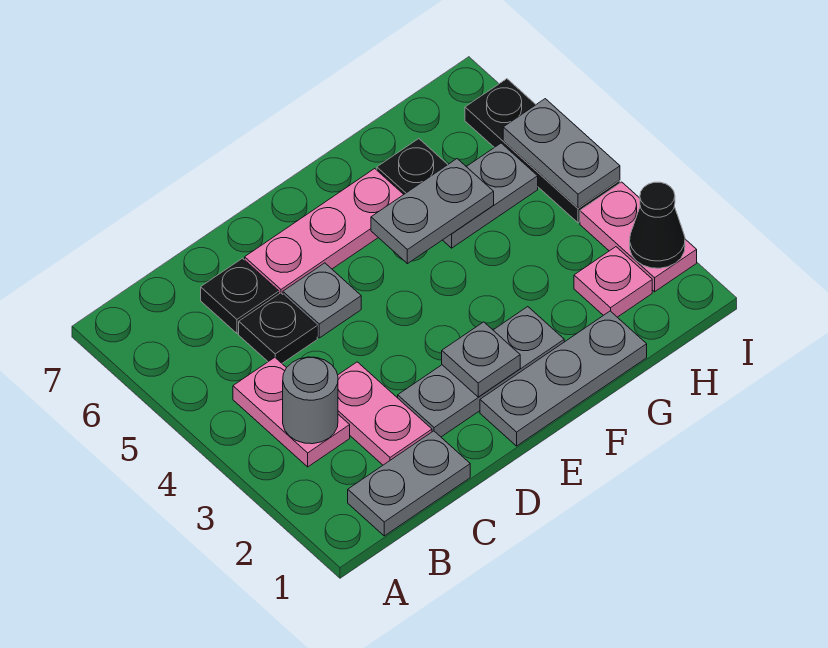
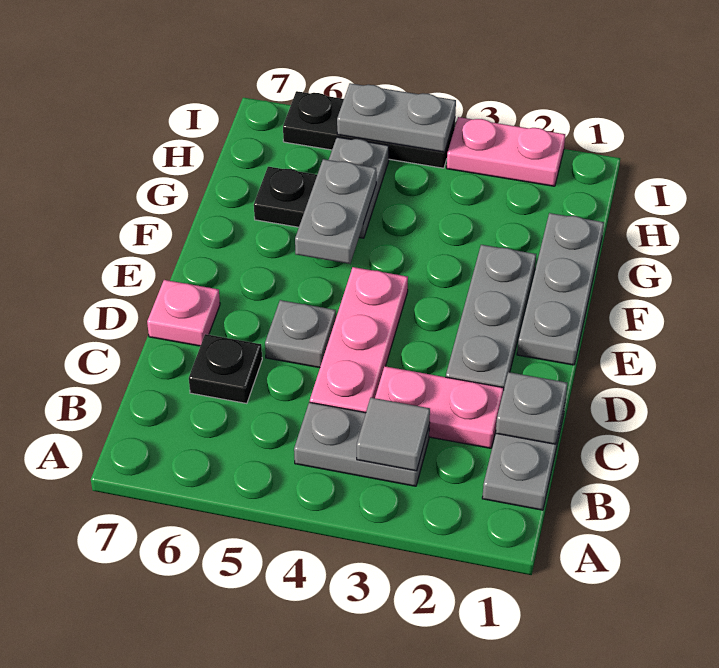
pink 1x2 plate [233,358,350,467] -> grey 1x2 plate [294,402,429,486]
grey 1x1 round brick [283,357,338,444] -> grey 1x1 tile [357,398,430,471]
black 1x1 plate [239,293,317,363] -> none
pink 1x3 plate [245,169,404,294] -> pink 1x3 plate moved to [310,267,408,413]
grey 1x1 plate [442,322,520,397] -> grey 1x1 plate moved to [496,372,567,444]
pink 1x1 plate [574,247,652,317] -> pink 1x1 plate moved to [147,280,220,346]
black 1x1 cone [630,182,685,268] -> none

